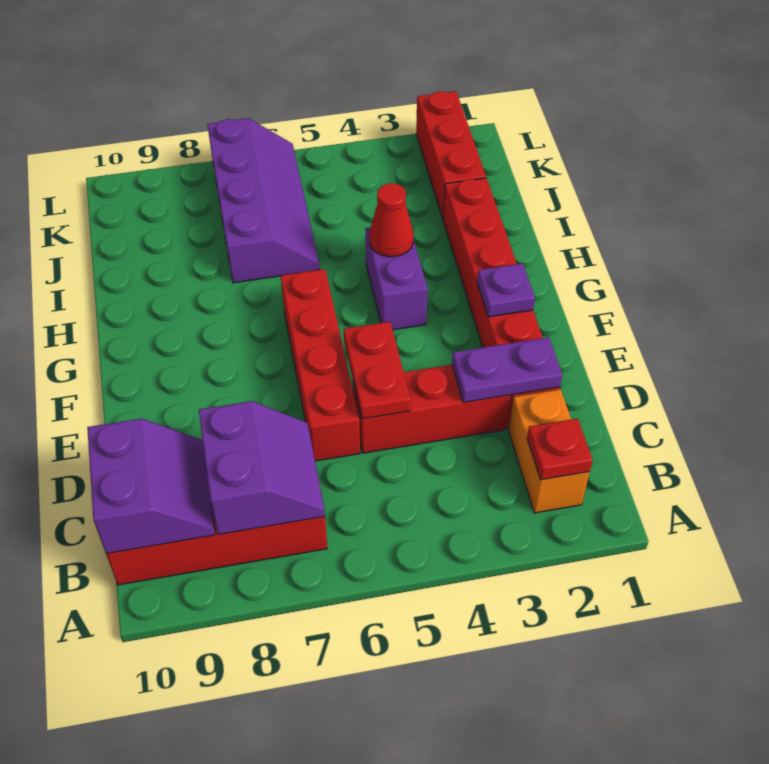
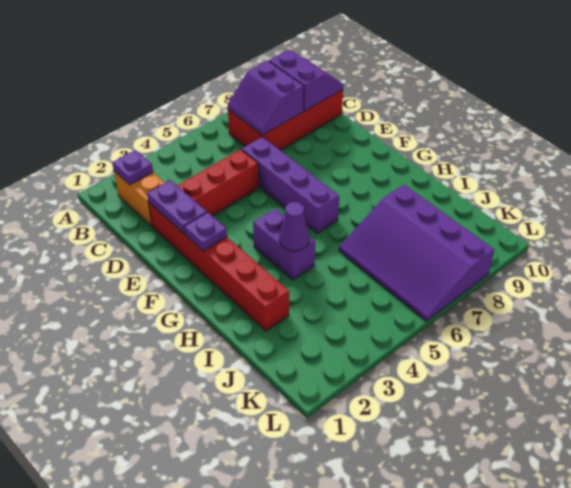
red 1x1 plate [527,419,593,480] -> purple 1x1 plate [112,150,153,185]
purple 2x2 slope [87,418,215,554] -> purple 2x2 slope turned to [269,50,344,111]
purple 1x2 plate [452,337,562,402] -> purple 1x2 plate turned to [147,180,207,234]
red 1x2 plate [344,322,411,419] -> none
red 1x4 brick [281,269,360,461] -> purple 1x4 brick [242,137,339,233]
red 1x1 cone [369,183,414,257] -> purple 1x1 cone [279,202,309,251]
purple 2x4 slope [207,118,320,283] -> purple 3x4 slope [339,185,494,321]
red 1x3 brick [416,91,486,218] -> none

